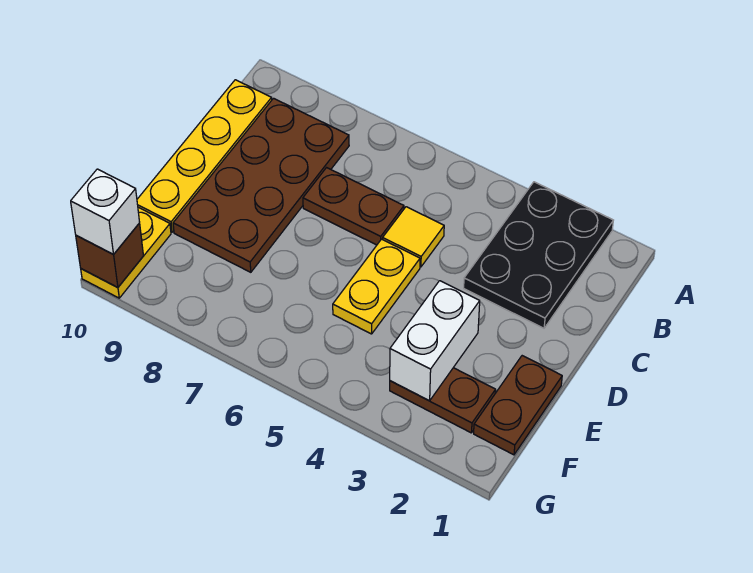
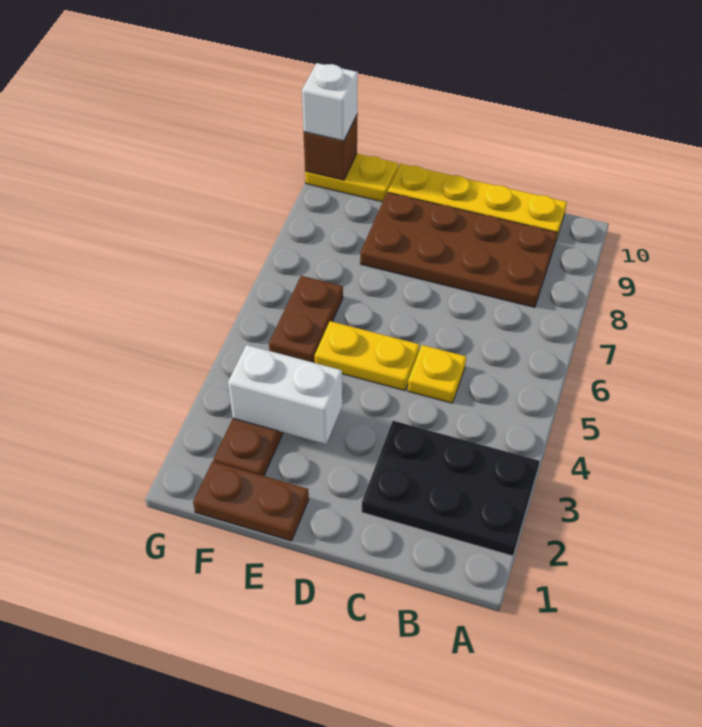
yellow 1x1 tile [383,207,444,267] -> yellow 1x1 plate [408,345,466,403]
brown 1x2 plate [303,168,404,245] -> brown 1x2 plate moved to [269,276,343,363]

